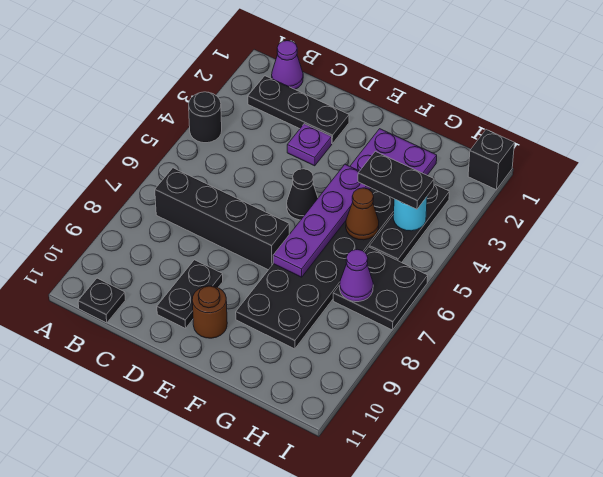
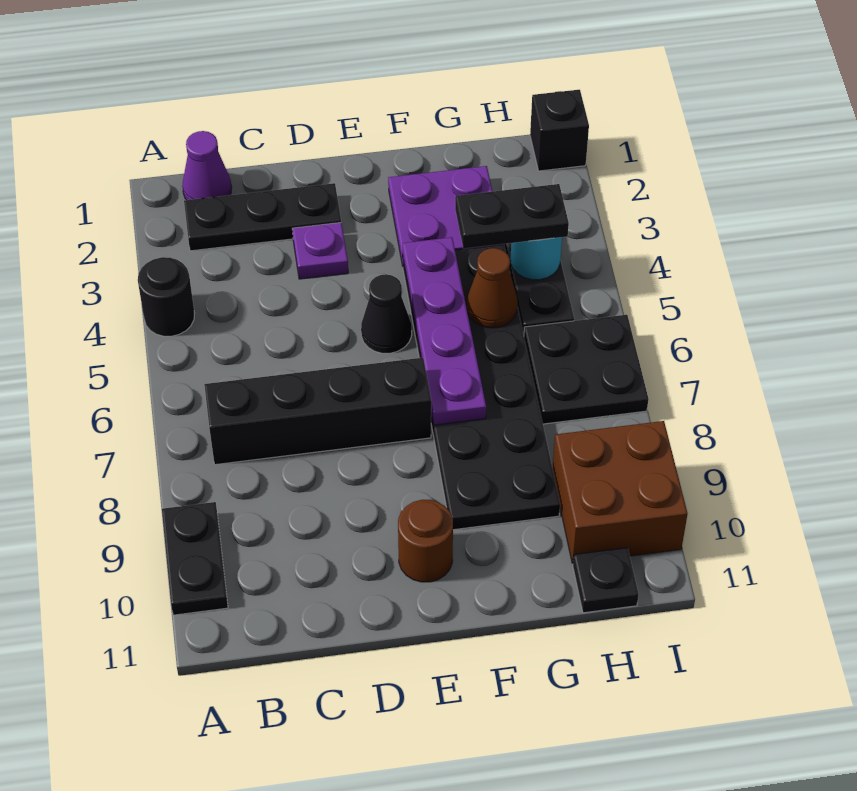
black 1x1 plate [78,278,125,323] -> black 1x1 plate moved to [573,548,639,613]
black 1x2 plate [157,260,223,328] -> black 1x2 plate moved to [162,502,228,615]
purple 1x1 cone [340,249,373,302] -> none
none -> brown 2x2 brick [553,421,688,564]

